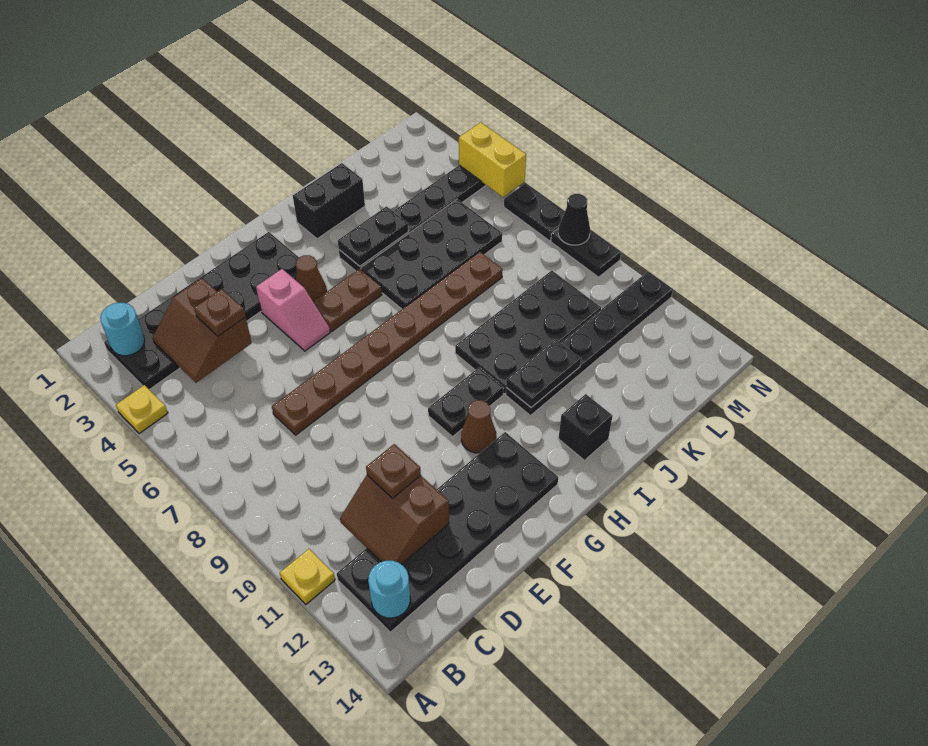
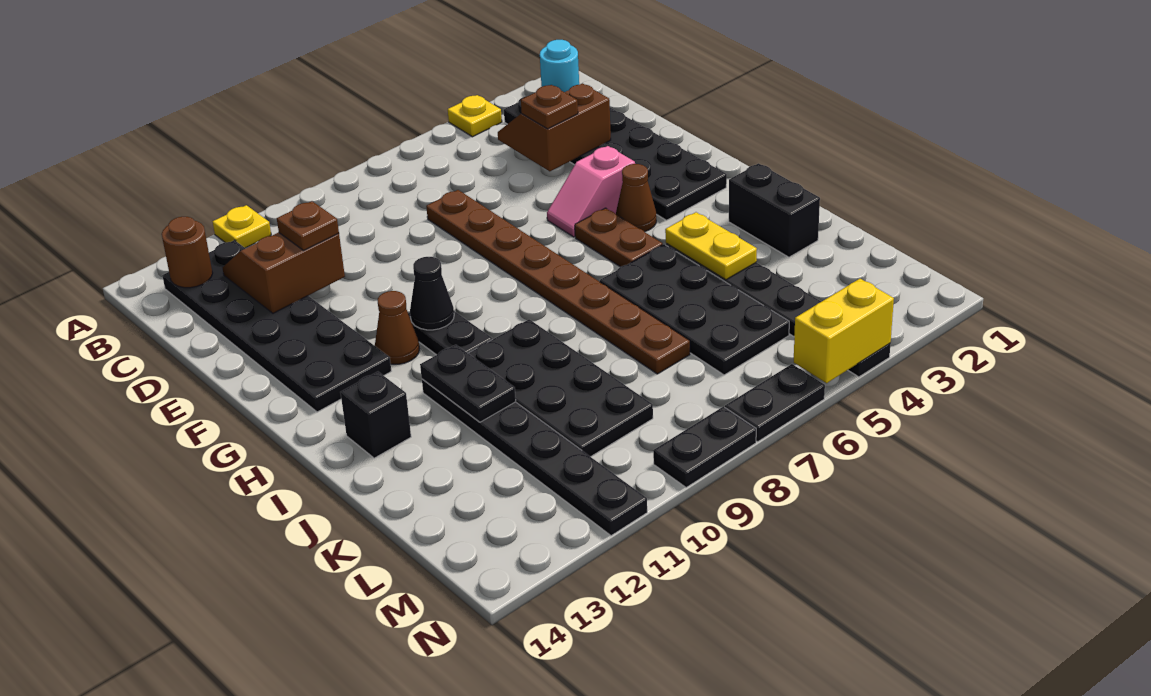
cyan 1x1 round brick [368,561,410,618] -> brown 1x1 round brick [162,217,213,288]
black 1x2 plate [338,207,408,266] -> yellow 1x2 plate [665,212,757,280]
black 1x1 cone [558,194,590,245] -> black 1x1 cone moved to [410,257,454,330]

